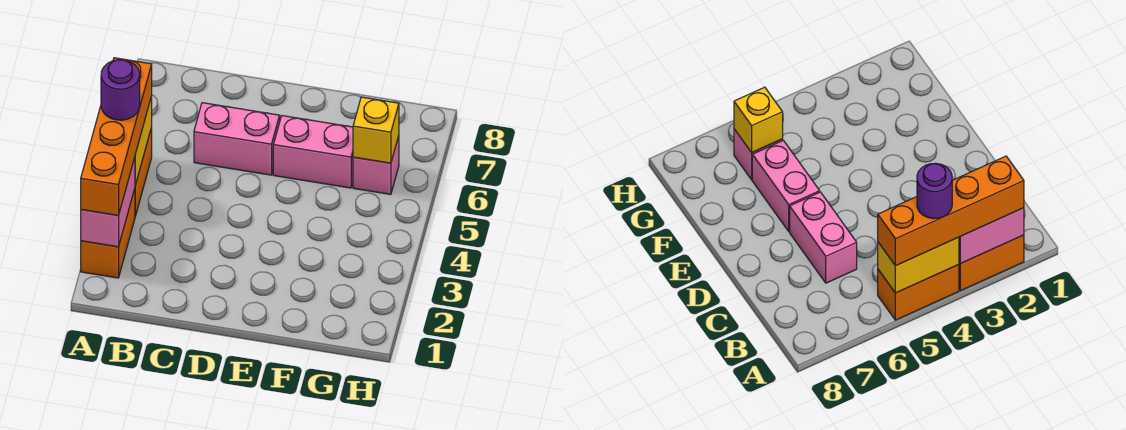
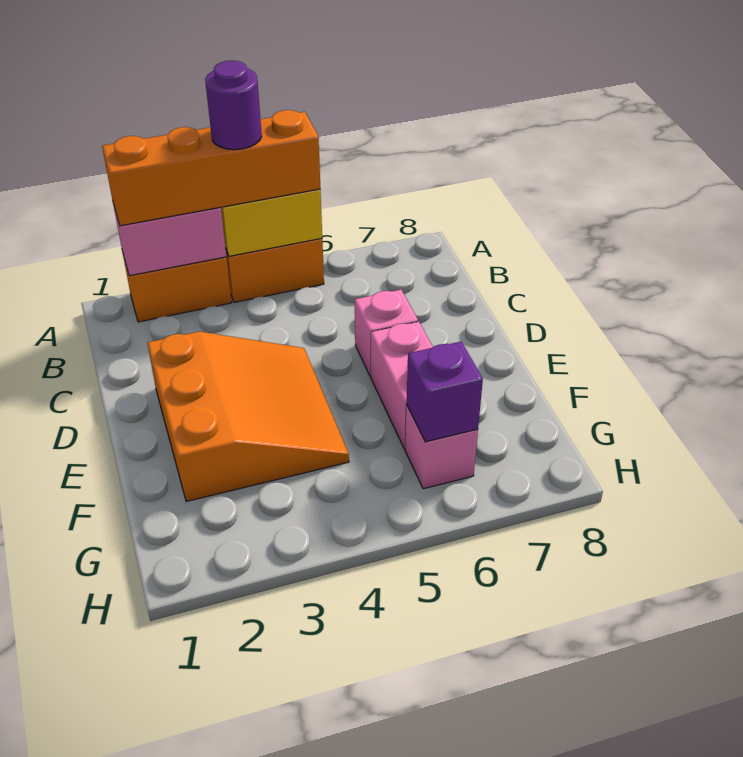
pink 1x2 brick [194,103,280,175] -> pink 1x1 brick [355,290,418,376]
none -> orange 3x3 slope [147,332,349,502]
yellow 1x1 brick [353,97,399,163] -> purple 1x1 brick [406,342,483,442]

